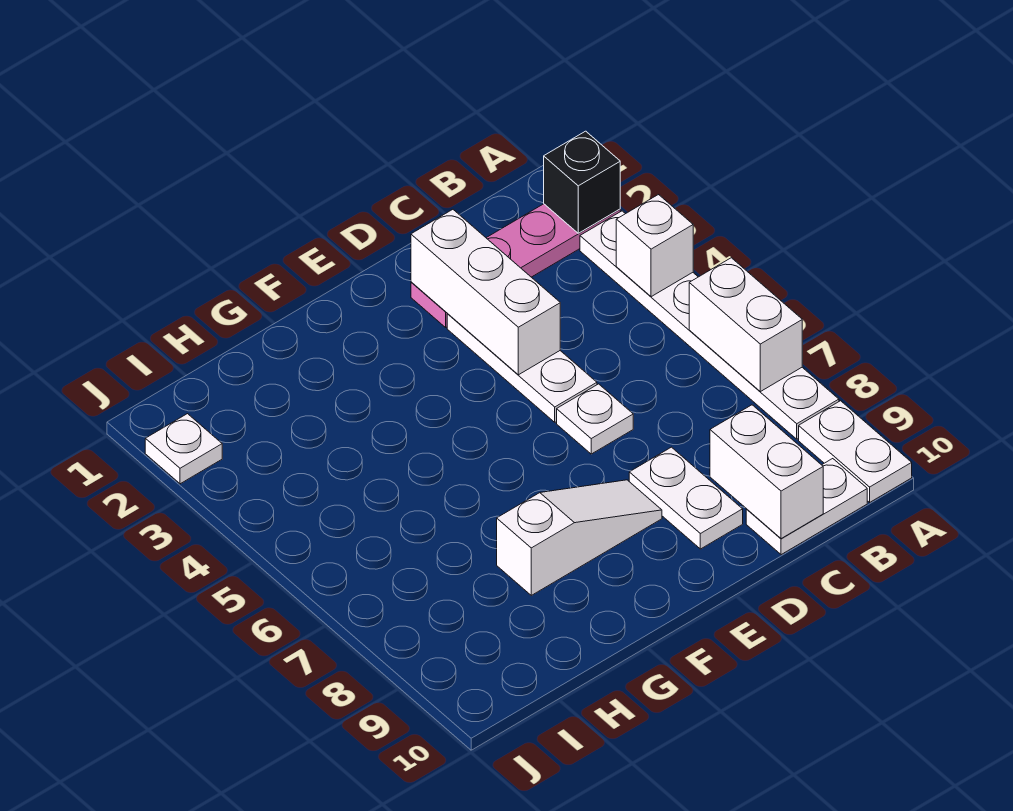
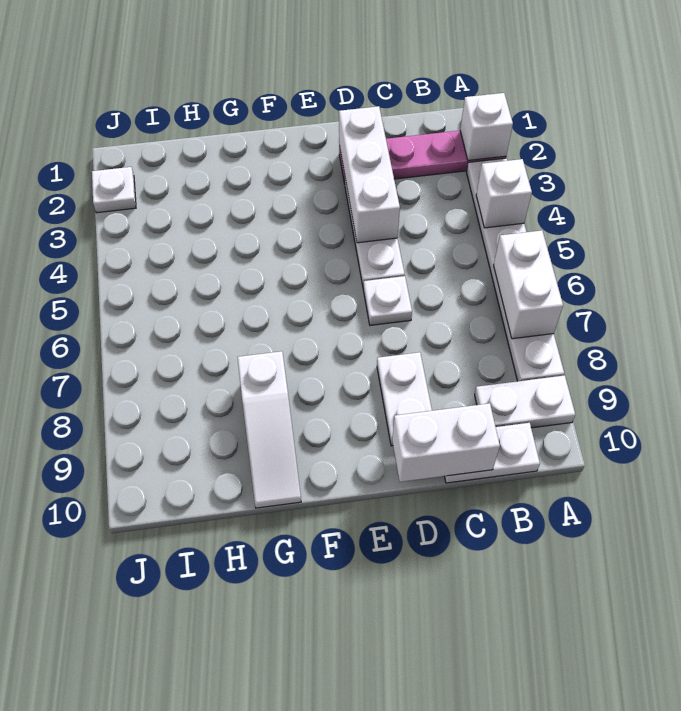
black 1x1 brick [544,131,620,233] -> white 1x1 brick [460,93,513,161]
white 1x2 plate [799,401,912,502] -> white 1x2 plate turned to [475,375,575,428]
white 1x2 brick [710,405,823,539] -> white 1x2 brick turned to [392,403,500,482]
white 1x3 slope [497,480,662,595] -> white 1x3 slope turned to [238,351,301,508]

